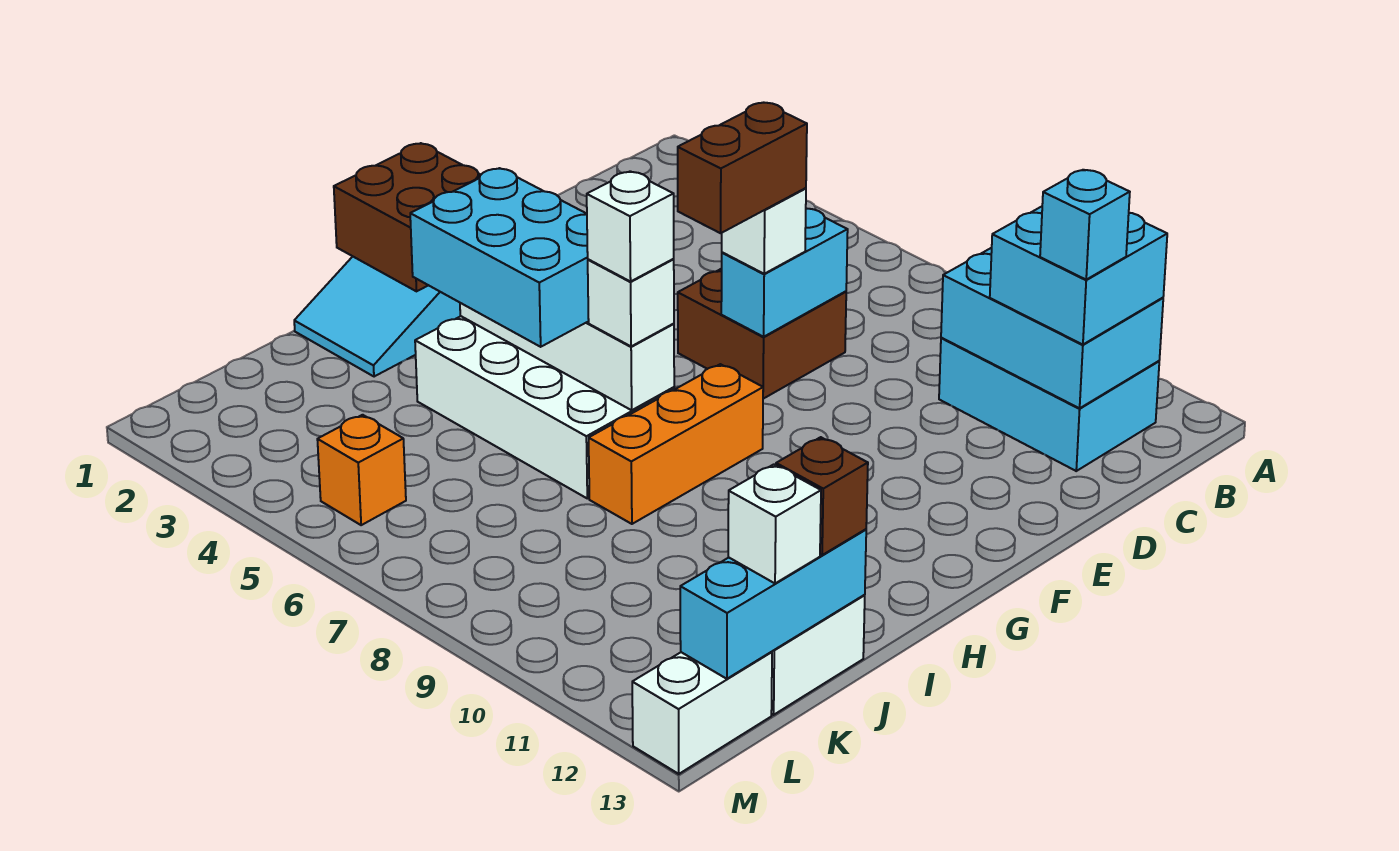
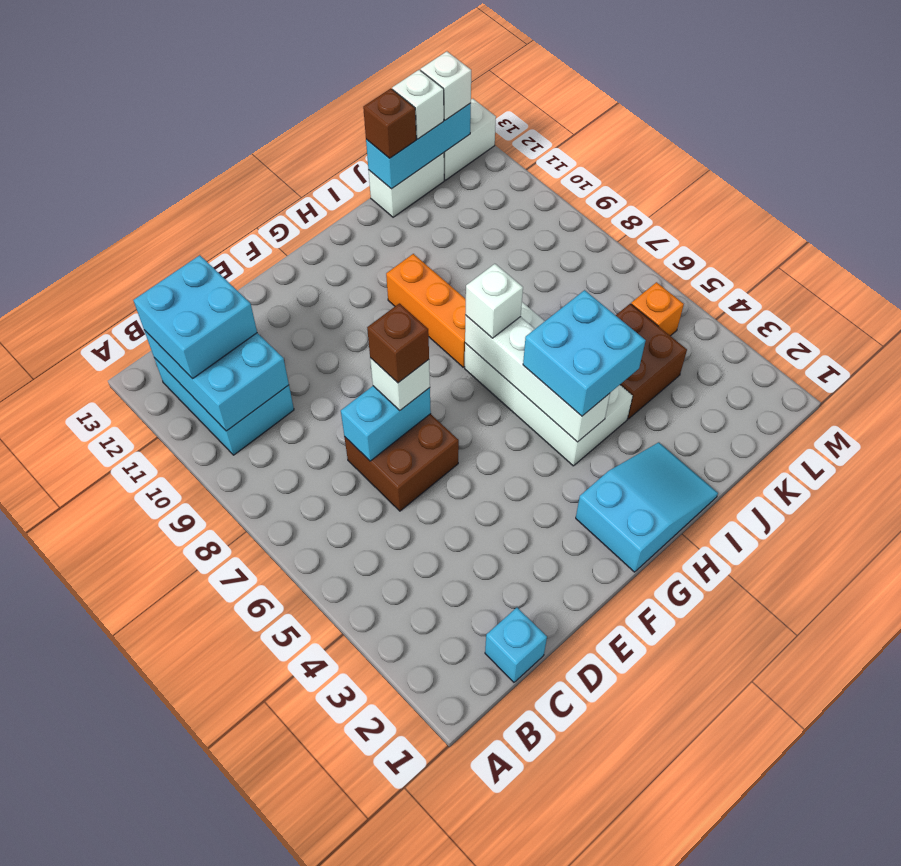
cyan 1x1 brick [1040,170,1130,280] -> cyan 1x1 brick moved to [485,608,547,682]
brown 1x2 brick [678,103,807,233] -> brown 1x1 brick [367,303,429,383]
brown 2x2 brick [334,143,481,291] -> brown 2x2 brick moved to [616,304,687,419]
orange 1x3 brick [589,364,763,524] -> orange 1x3 brick turned to [386,254,466,367]
cyan 2x3 brick [410,168,589,347] -> cyan 2x2 brick [523,290,646,416]
white 1x1 brick [587,171,674,282] -> white 1x1 brick moved to [421,51,471,120]

